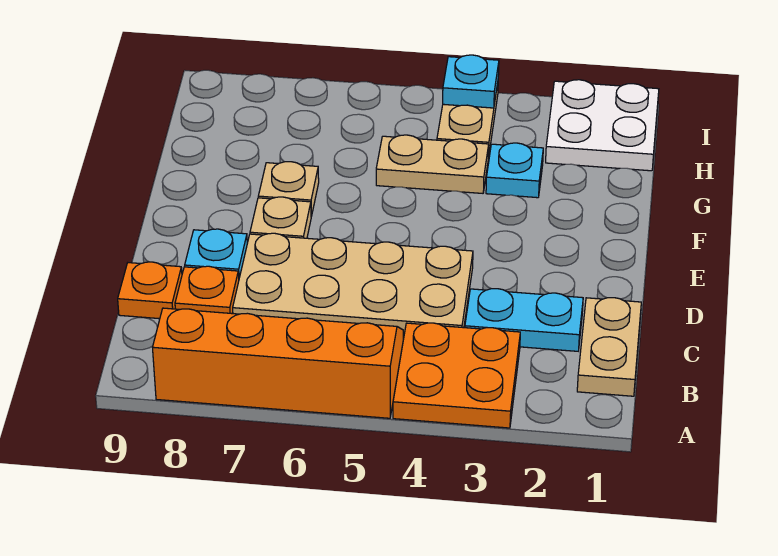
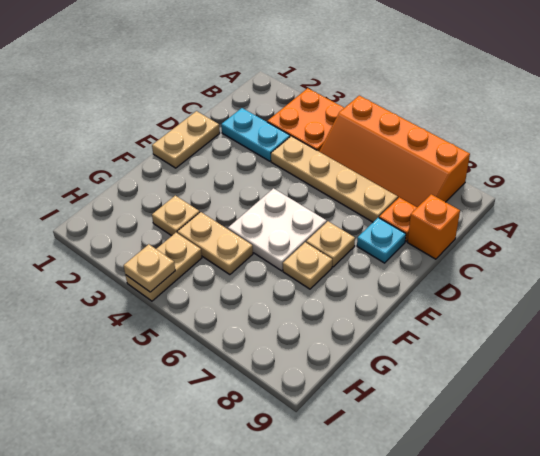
tan 1x2 plate [577,298,641,396] -> tan 1x2 plate moved to [152,111,220,168]
tan 2x4 plate [233,233,473,338] -> tan 1x4 plate [271,136,398,222]
orange 1x1 plate [118,262,182,319] -> orange 1x1 brick [407,194,460,259]
cyan 1x1 plate [486,143,543,198] -> tan 1x1 plate [152,196,200,236]
white 2x2 plate [546,80,659,171] -> white 2x2 plate moved to [228,188,327,271]
cyan 1x1 plate [443,55,499,108] -> tan 1x1 plate [124,244,175,292]

